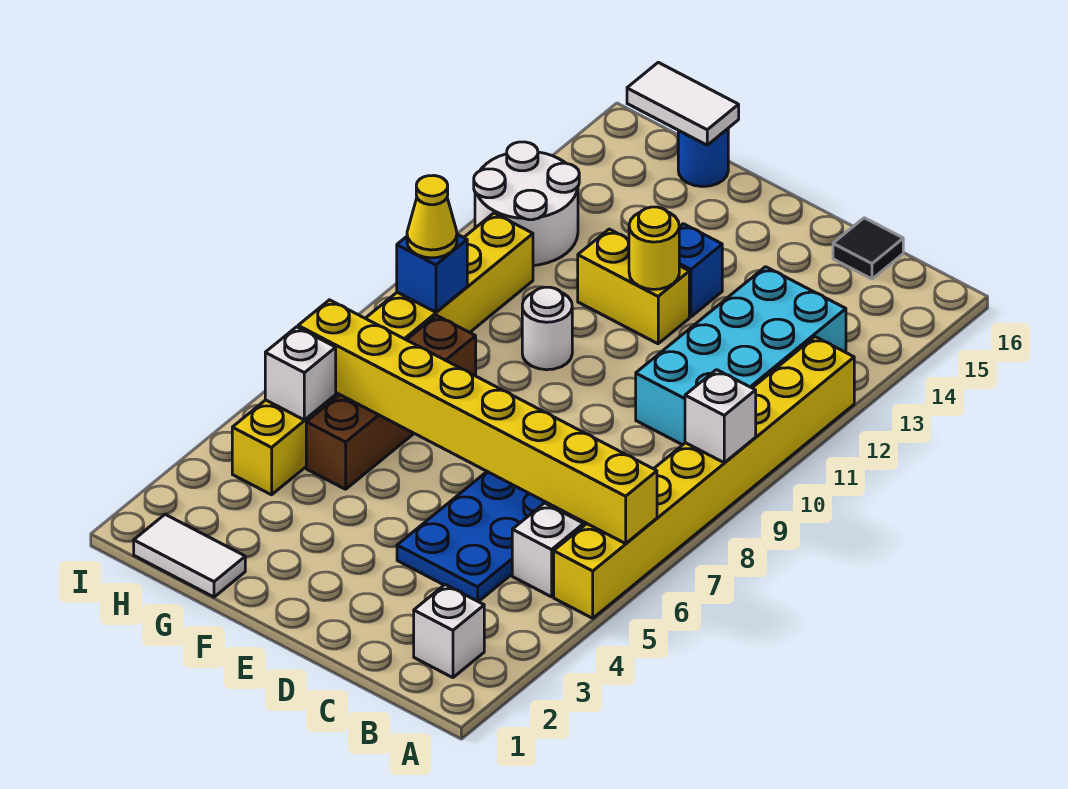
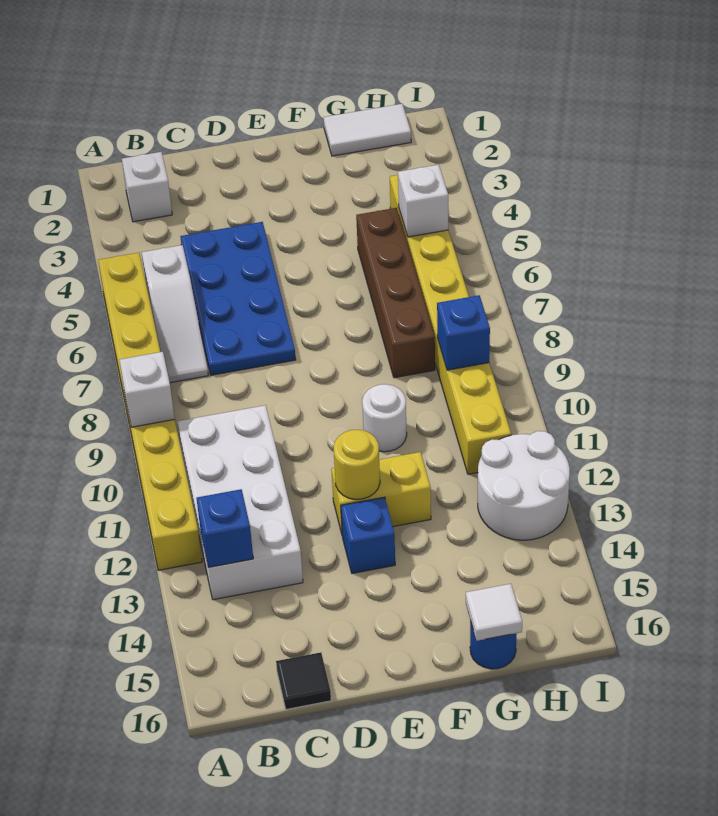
yellow 1x8 brick [298,300,657,543] -> none
cyan 2x4 brick [636,267,846,445] -> white 2x4 brick [177,405,303,600]
none -> blue 1x1 brick [196,489,253,567]
white 1x2 tile [627,62,739,145] -> white 1x1 tile [466,584,522,641]
yellow 1x1 cone [407,176,457,258] -> none

